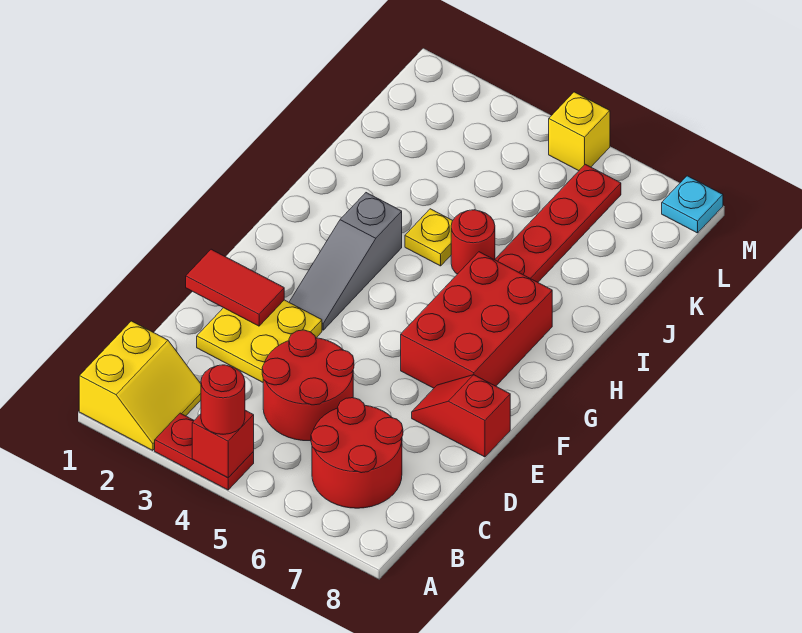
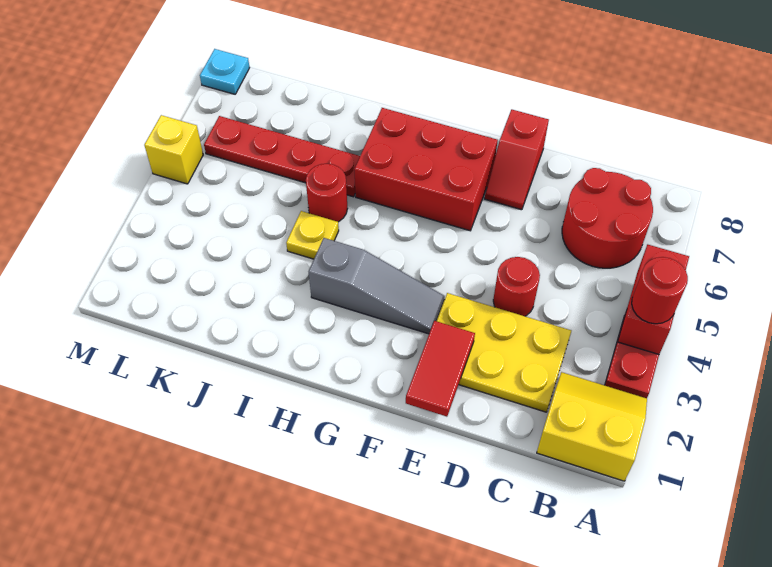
red 1x1 brick [192,410,254,478] -> red 1x2 brick [618,244,689,354]
red 2x2 round brick [262,330,354,441] -> red 1x1 round brick [493,257,540,316]
yellow 2x2 plate [197,300,322,382] -> yellow 2x3 plate [437,293,571,412]

